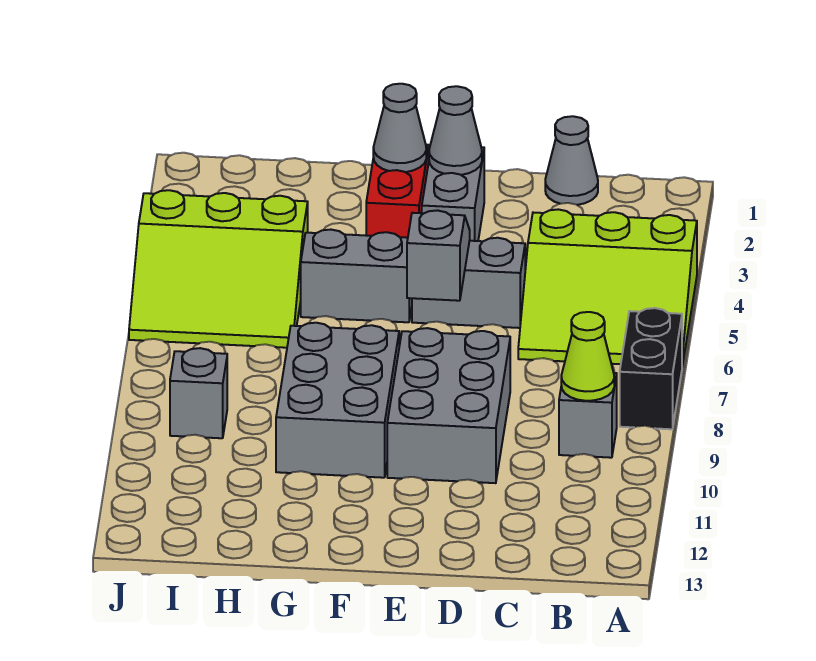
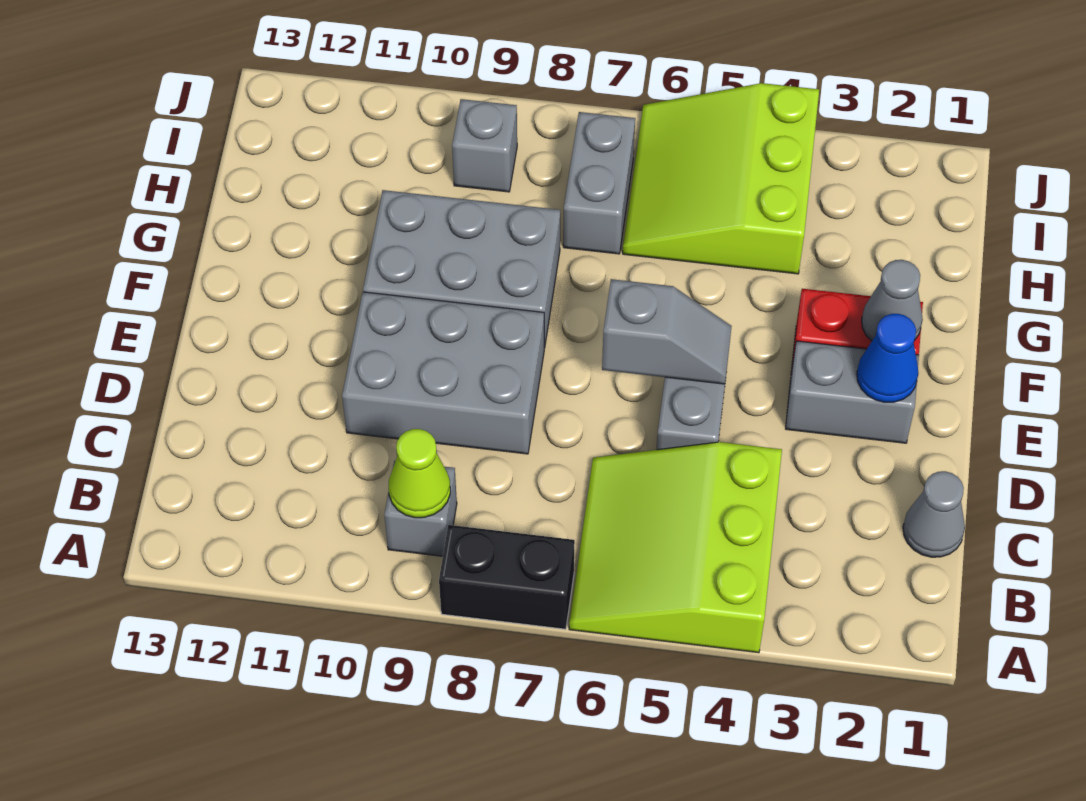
grey 1x1 cone [429,86,482,175] -> blue 1x1 cone [857,314,918,402]
grey 1x2 brick [301,230,412,322] -> grey 1x2 brick moved to [563,112,635,254]

